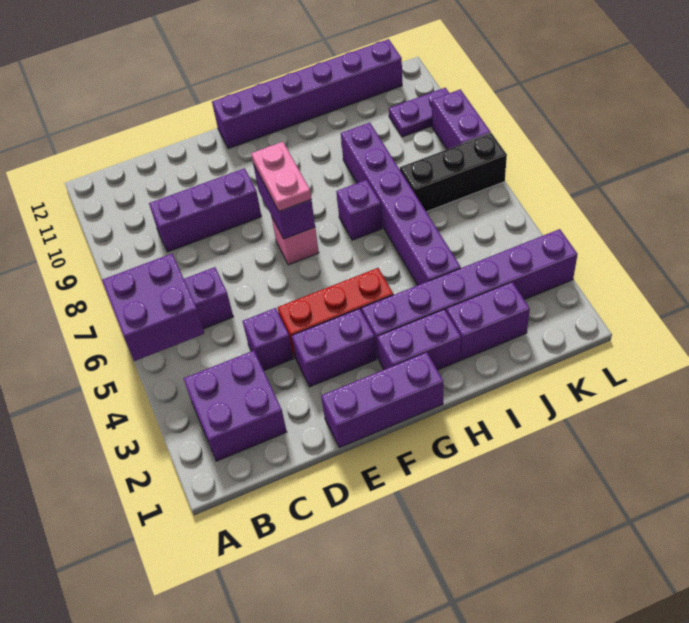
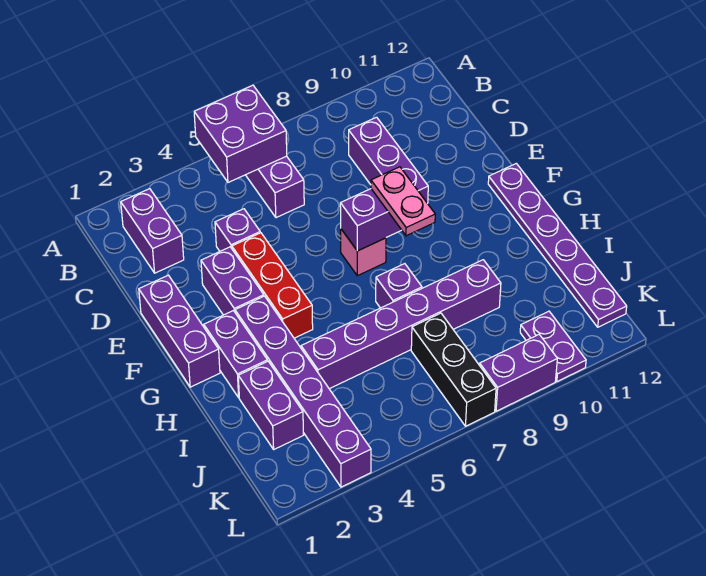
purple 2x2 brick [184,351,287,461] -> purple 1x2 brick [121,189,184,273]
pink 1x2 plate [251,142,311,211] -> pink 1x2 plate turned to [371,167,435,236]
purple 1x6 brick [212,39,402,148] -> purple 1x6 plate [488,163,627,327]

